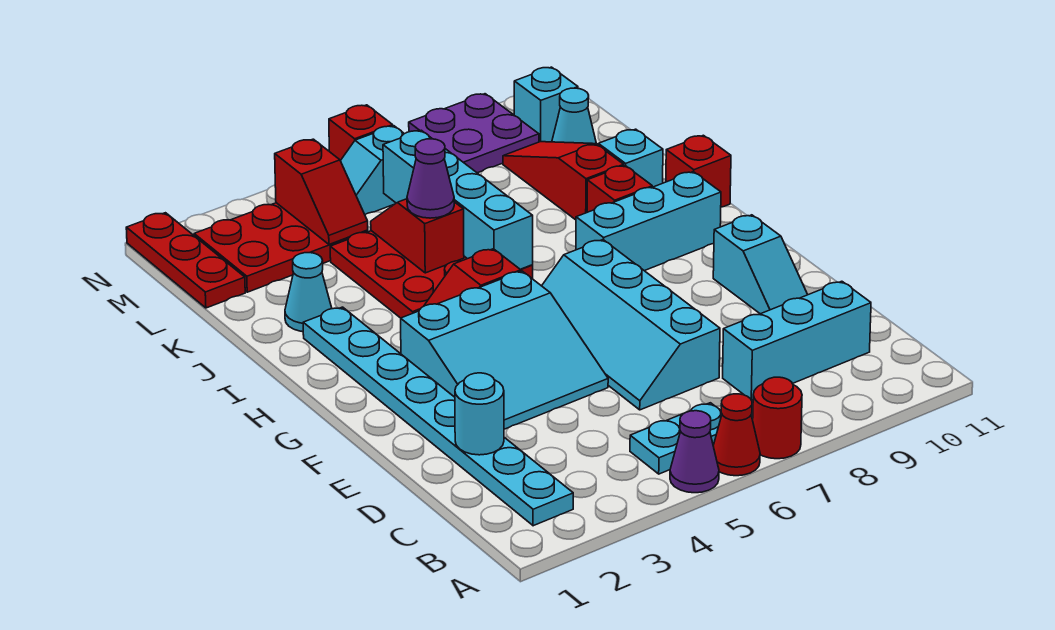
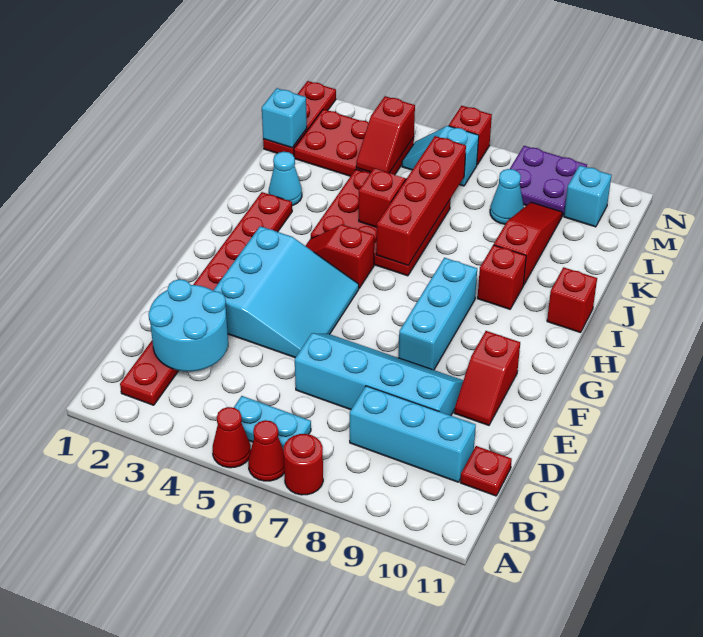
purple 1x1 cone [670,411,719,493] -> red 1x1 cone [213,407,251,468]
cyan 1x8 plate [303,307,573,526] -> red 1x8 plate [120,192,292,405]
none -> red 1x1 plate [460,446,512,496]
cyan 1x1 round brick [455,373,504,455] -> cyan 2x2 round brick [149,279,228,371]
cyan 2x4 slope [542,240,720,410] -> cyan 2x4 slope turned to [295,333,463,415]
cyan 3x3 slope [401,271,608,429] -> cyan 3x3 slope turned to [213,226,359,358]
cyan 1x2 slope [713,215,808,314] -> red 1x2 slope [454,331,520,425]
cyan 1x3 brick [576,172,721,271] -> cyan 1x3 brick turned to [398,258,477,370]
cyan 1x4 brick [383,130,533,269] -> red 1x4 brick [376,136,466,265]
purple 1x1 cone [407,139,454,218] -> none
cyan 1x1 brick [598,129,663,187] -> cyan 1x1 brick moved to [262,88,307,148]
cyan 1x1 cone [552,88,596,144] -> cyan 1x1 cone moved to [490,169,524,224]

